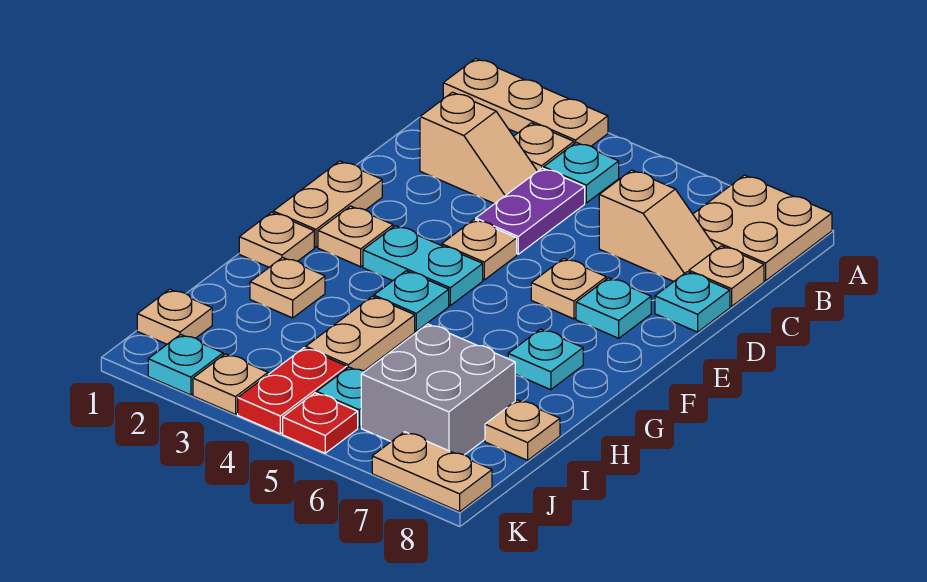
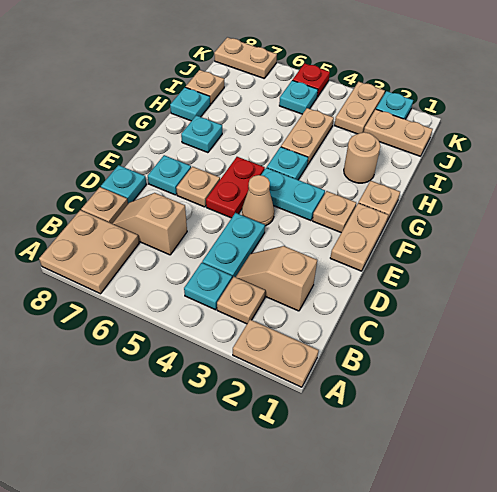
tan 1x3 plate [443,58,608,146] -> tan 1x2 plate [233,320,319,387]
purple 1x2 plate [476,168,585,254] -> cyan 1x2 plate [202,213,265,278]
tan 1x1 plate [442,219,517,280] -> tan 1x1 cone [242,175,274,226]
tan 1x1 plate [250,257,325,318] -> tan 1x1 round brick [344,132,380,183]
none -> cyan 1x1 plate [170,87,210,121]
grey 2x2 brick [361,324,515,455] -> none
tan 1x1 plate [137,289,212,344] -> tan 1x2 plate [364,109,433,156]
red 1x2 plate [238,348,347,434] -> red 1x2 plate moved to [206,157,265,218]
tan 1x1 plate [193,354,268,414] -> tan 1x2 plate [335,82,385,134]

